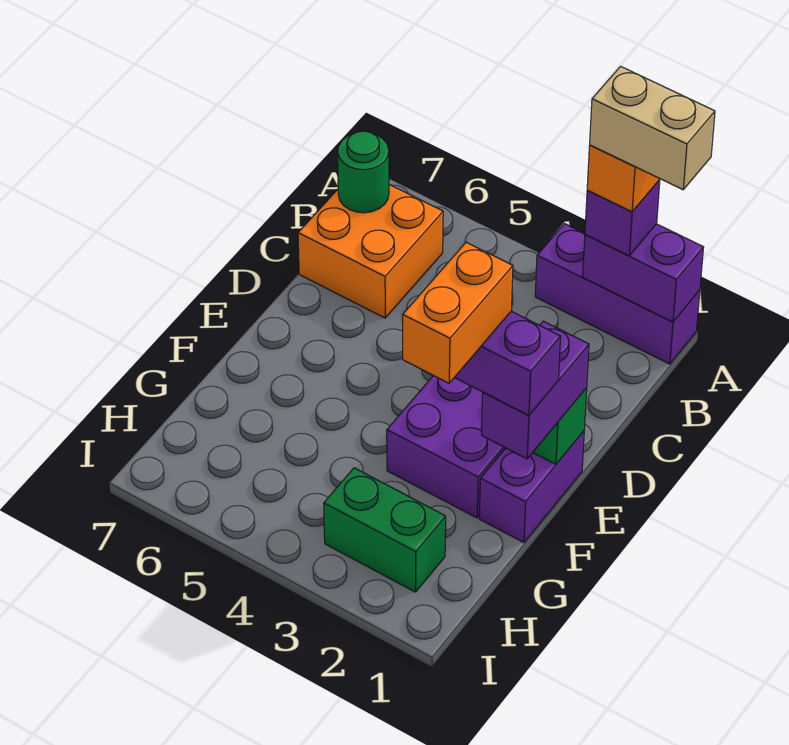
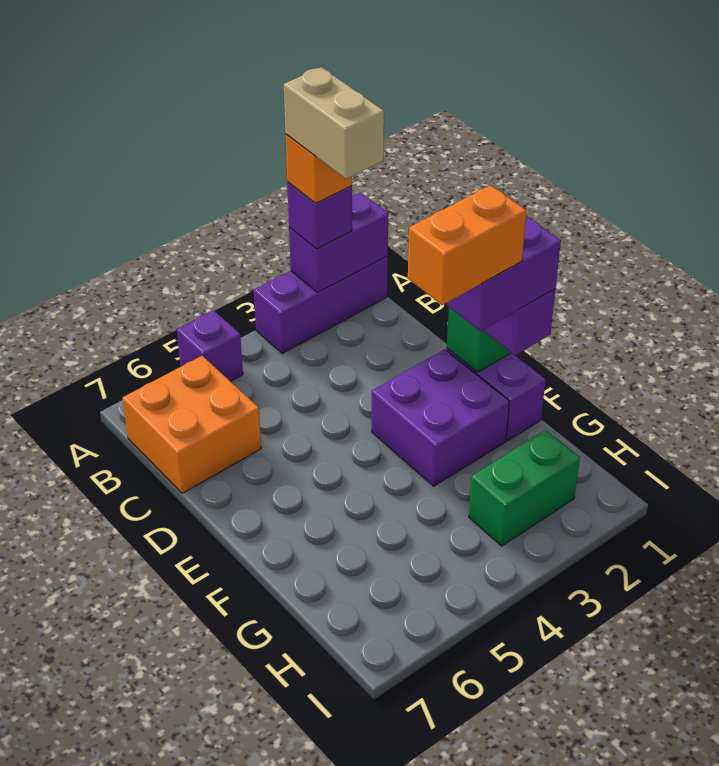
tan 1x2 brick [590,66,715,190] -> tan 1x2 brick turned to [284,67,384,179]
none -> purple 1x1 brick [177,310,243,381]
green 1x1 round brick [338,131,389,213] -> none
orange 1x2 brick [403,242,513,383] -> orange 1x2 brick turned to [408,185,526,305]

